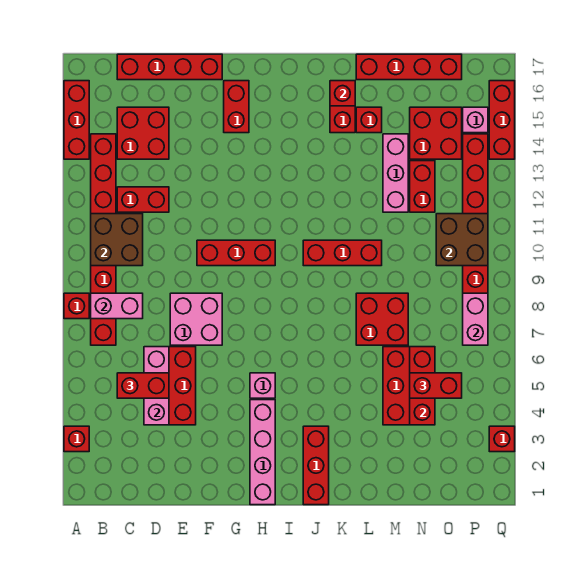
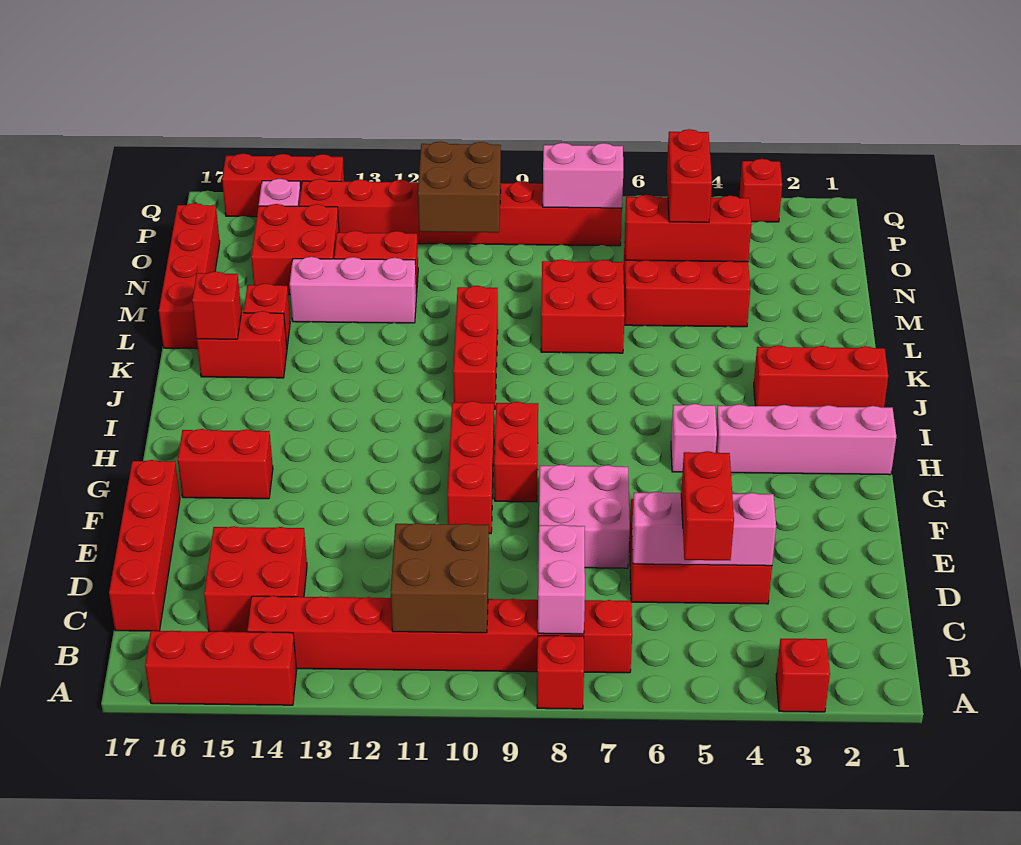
red 1x2 brick [117,187,169,212] -> red 1x2 brick moved to [494,402,538,502]

